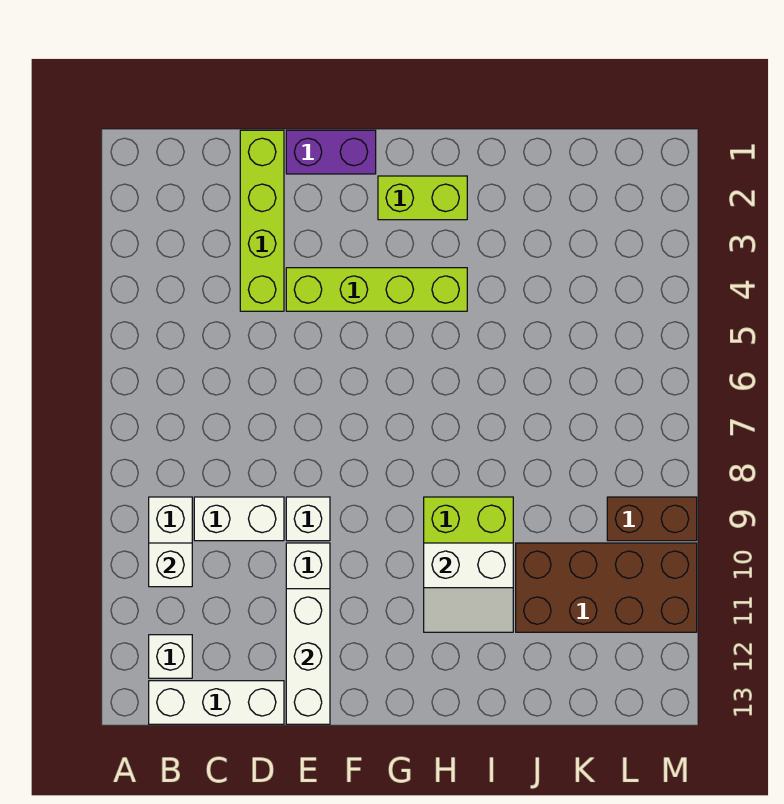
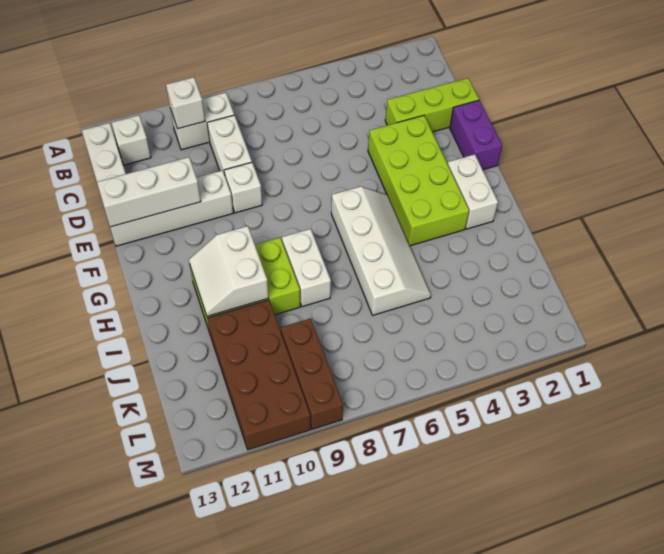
lime 1x4 brick [240,130,284,311] -> lime 1x3 brick [385,78,479,132]
lime 1x4 brick [286,268,467,311] -> lime 2x4 brick [368,115,469,246]
lime 1x2 brick [378,176,467,220] -> white 1x2 brick [448,154,498,229]
none -> white 2x4 slope [331,186,431,315]
none -> white 1x2 brick [282,229,331,307]
brown 1x2 brick [607,497,697,541] -> brown 1x3 brick [281,318,343,429]

